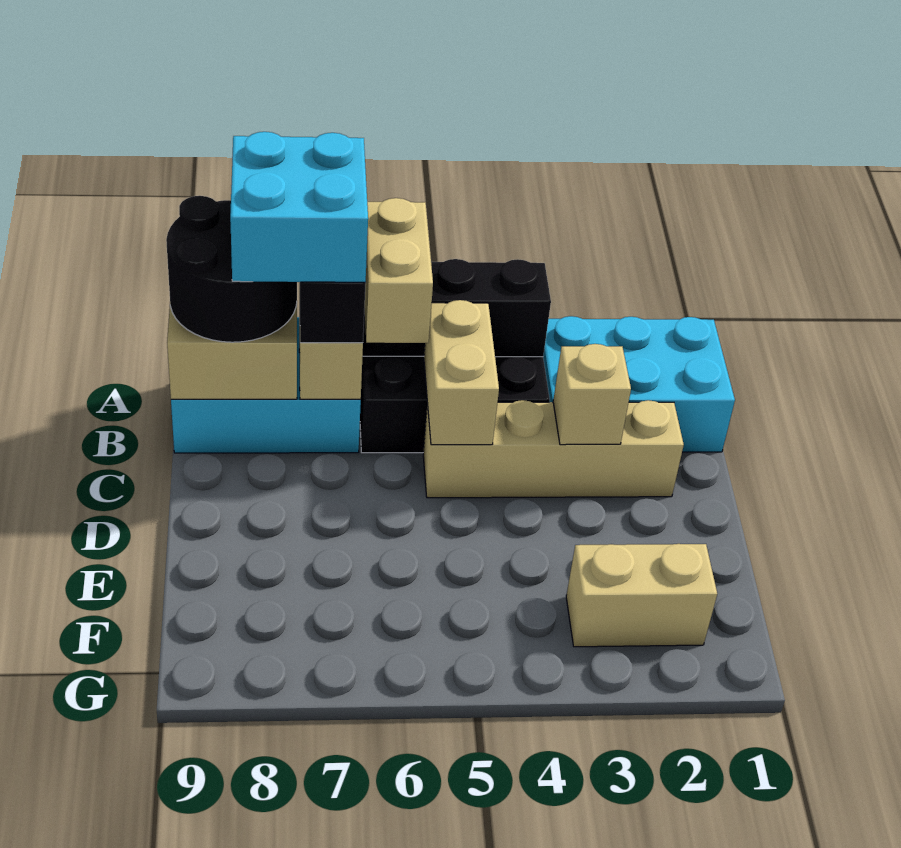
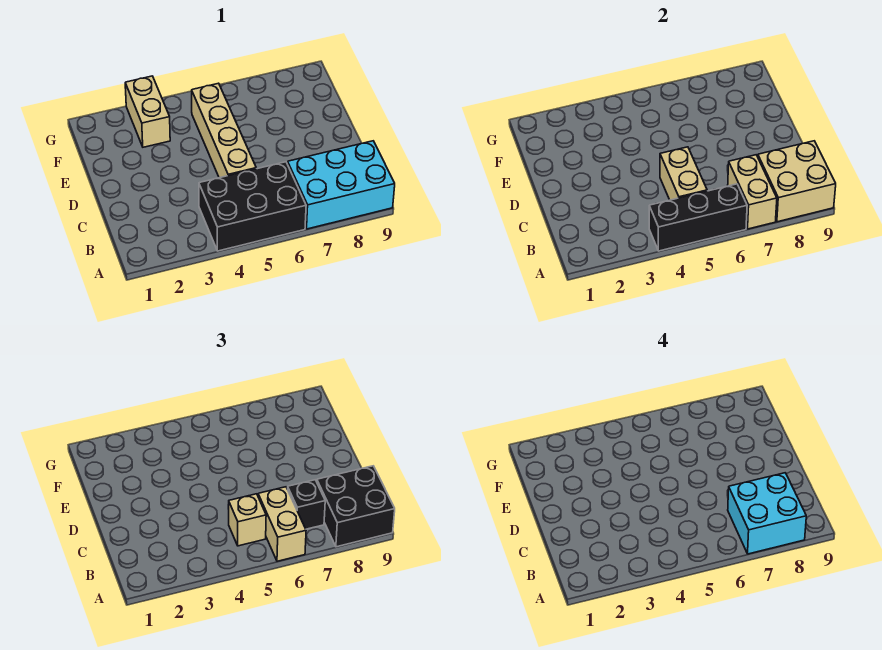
cyan 2x3 brick [543,316,735,452] -> none
black 2x2 round brick [166,196,297,342] -> black 2x2 brick [317,466,395,547]
tan 1x4 brick [423,400,684,498] -> tan 1x4 brick turned to [192,83,256,178]
tan 1x1 brick [553,344,631,445] -> tan 1x1 brick moved to [229,494,266,546]
tan 1x2 brick [566,544,717,647] -> tan 1x2 brick turned to [125,76,170,147]

